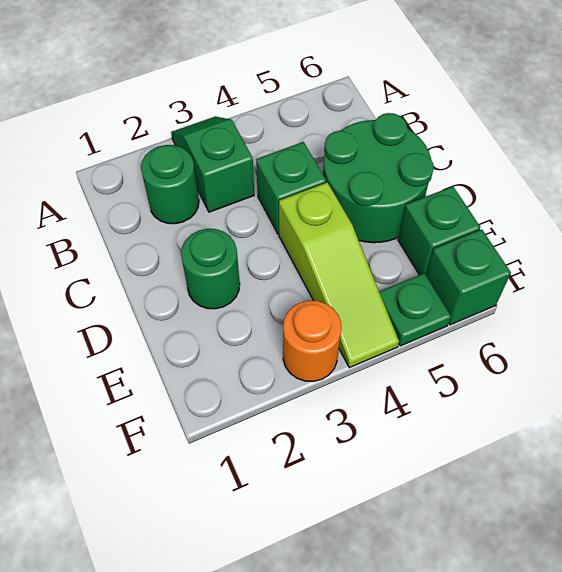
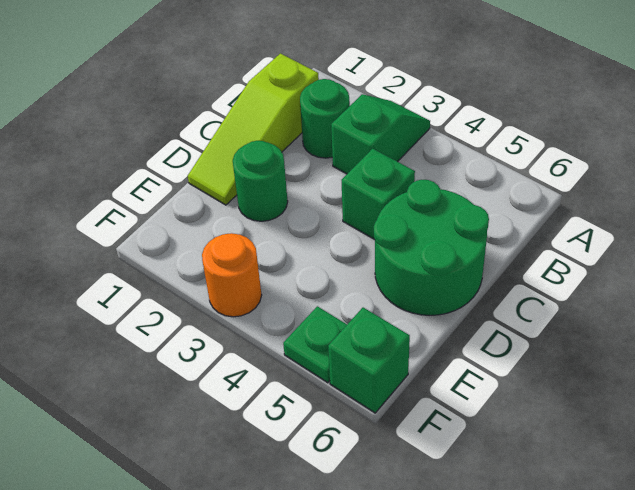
lime 1x3 slope [279,182,399,368] -> lime 1x3 slope moved to [188,53,319,205]
green 1x1 brick [398,186,480,275] -> none

